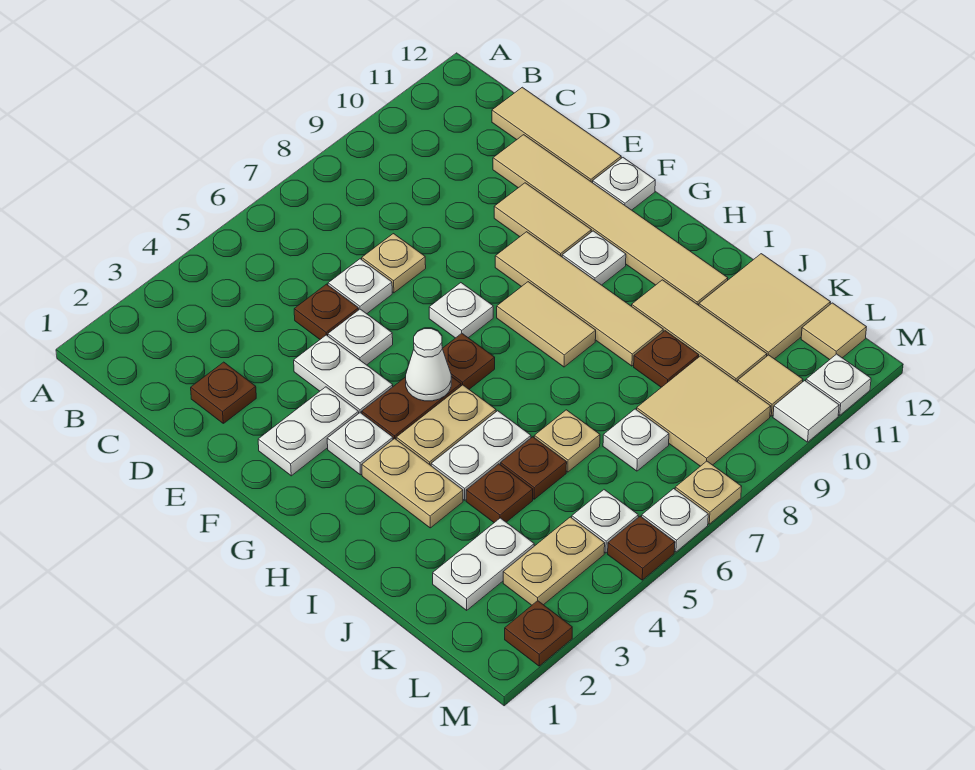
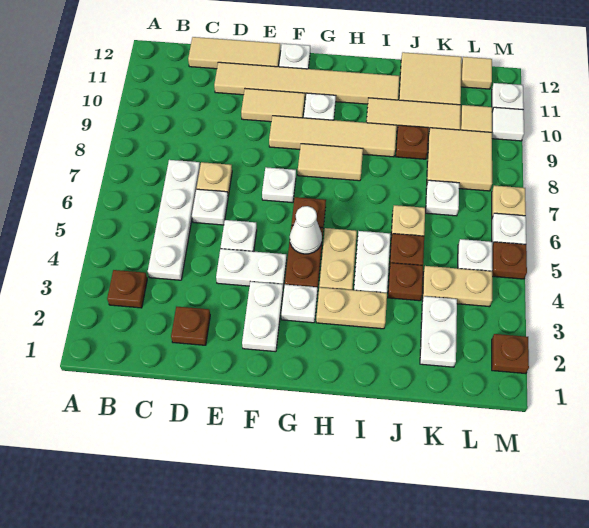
none -> white 1x4 plate [148,160,200,280]
brown 1x1 plate [294,284,359,339] -> brown 1x1 plate moved to [107,270,147,308]
tan 1x2 plate [503,517,605,605] -> tan 1x2 plate turned to [422,266,492,307]

